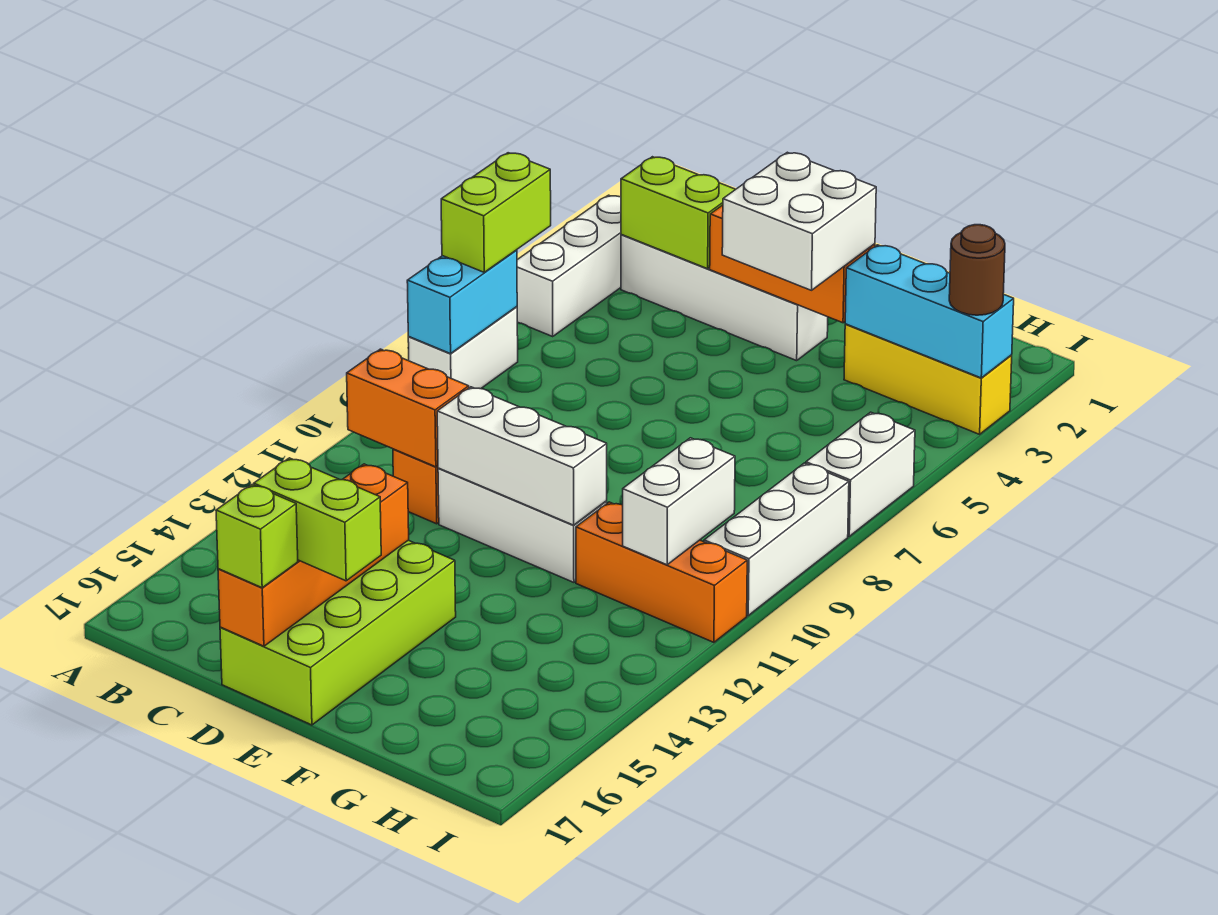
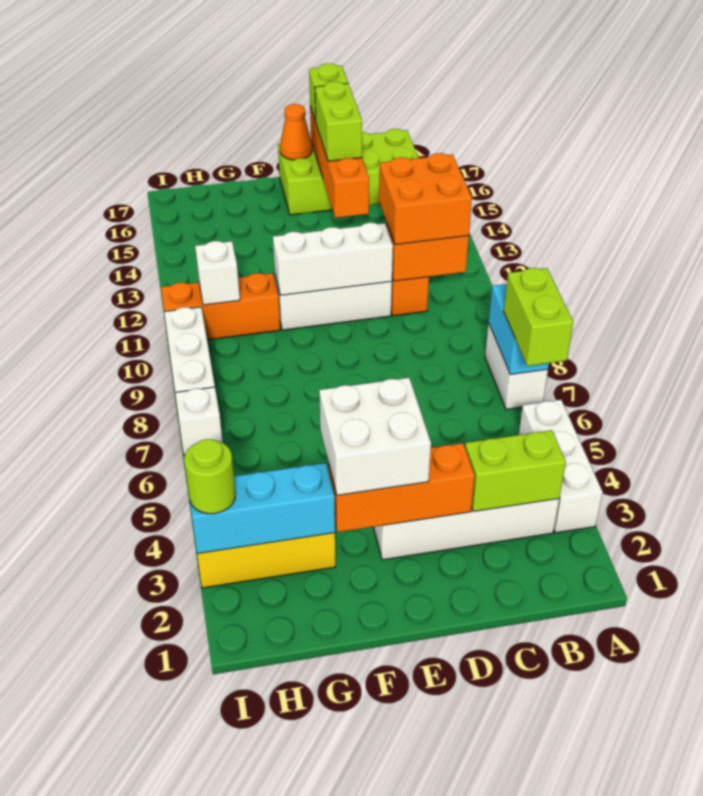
none -> orange 2x2 brick [379,153,472,245]
lime 2x4 brick [220,540,456,725] -> lime 2x4 brick turned to [278,129,418,215]
lime 1x2 brick [254,458,381,581] -> lime 1x2 brick turned to [315,82,362,161]
none -> orange 1x1 cone [280,104,312,160]
white 1x2 brick [623,438,735,565] -> white 1x1 brick [195,241,240,305]
brown 1x1 round brick [949,225,1005,315] -> lime 1x1 round brick [184,439,235,514]
white 1x2 brick [806,412,915,536] -> white 1x1 brick [175,387,223,455]

